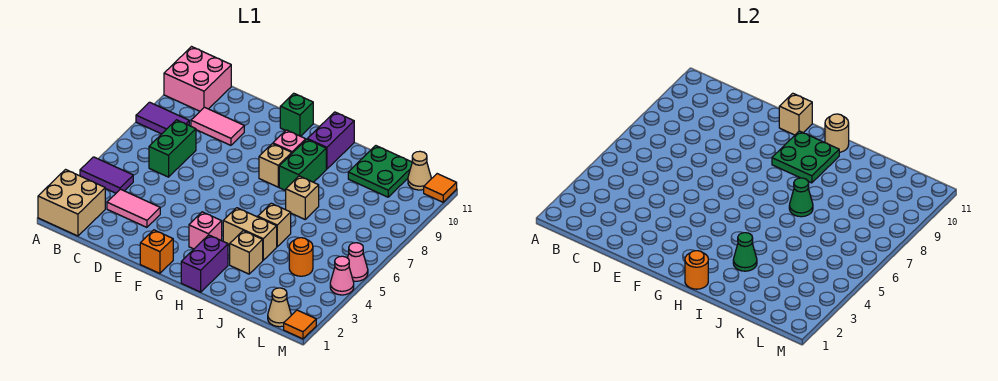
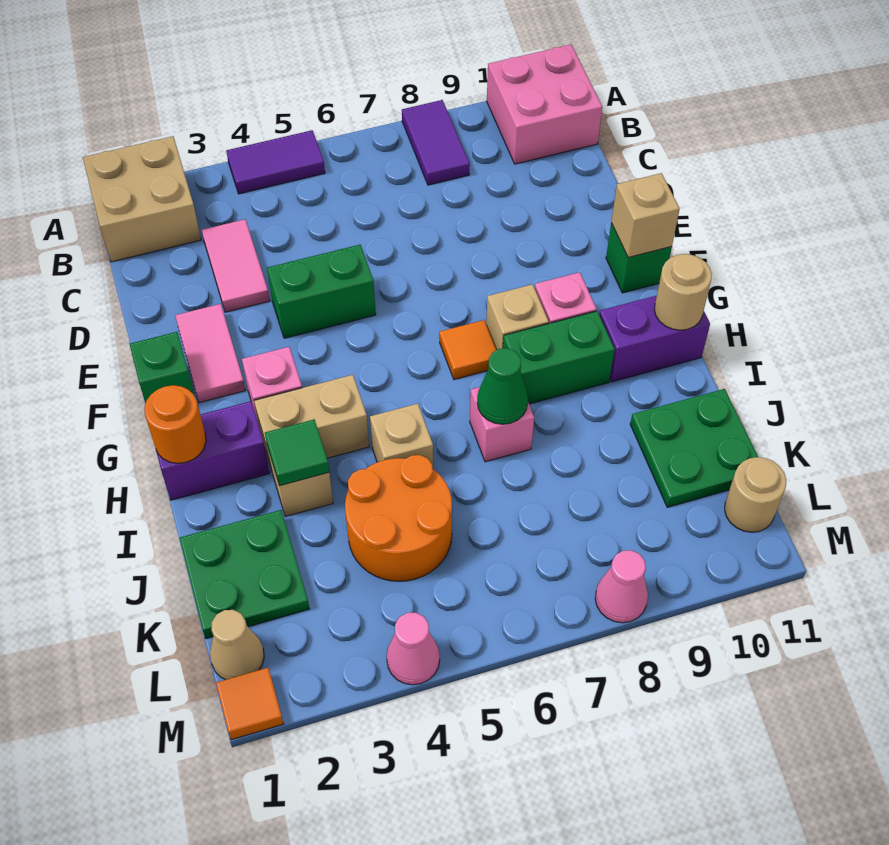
purple 1x2 tile [80,157,133,193] -> purple 1x2 tile turned to [226,130,325,194]
green 1x2 brick [149,120,196,177] -> green 1x2 brick moved to [267,245,376,338]
pink 1x2 tile [191,107,244,145] -> pink 1x2 tile moved to [175,304,245,403]
orange 1x1 brick [140,230,173,273] -> green 1x1 brick [130,332,194,403]
green 2x2 plate [772,131,839,183] -> green 2x2 plate moved to [180,510,310,639]
tan 1x2 brick [223,208,277,260] -> tan 1x2 brick turned to [254,375,369,470]
green 1x1 cone [733,233,757,271] -> green 1x1 tile [265,420,329,486]
tan 1x1 brick [286,176,319,219] -> pink 1x1 brick [470,387,534,462]
orange 1x1 round brick [289,238,313,276] -> orange 2x2 round brick [345,455,452,581]
tan 1x1 cone [408,151,431,190] -> tan 1x1 round brick [725,457,786,532]
pink 1x1 cone [348,243,368,281] -> pink 1x1 cone moved to [595,550,648,623]
orange 1x1 tile [424,174,457,202] -> orange 1x1 tile moved to [439,320,496,380]

